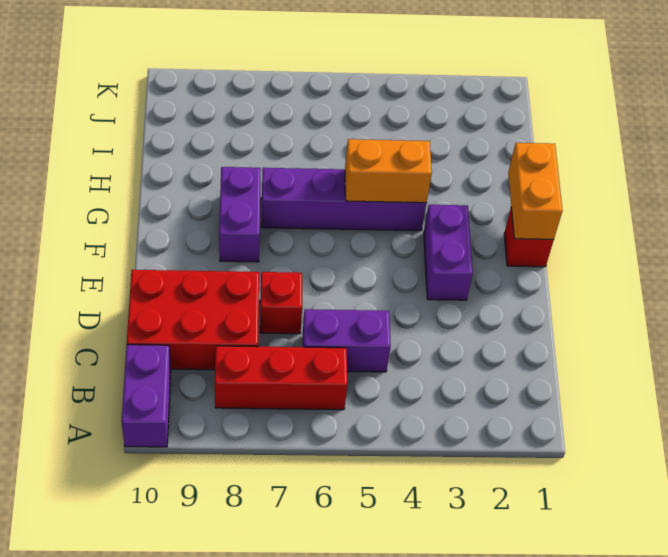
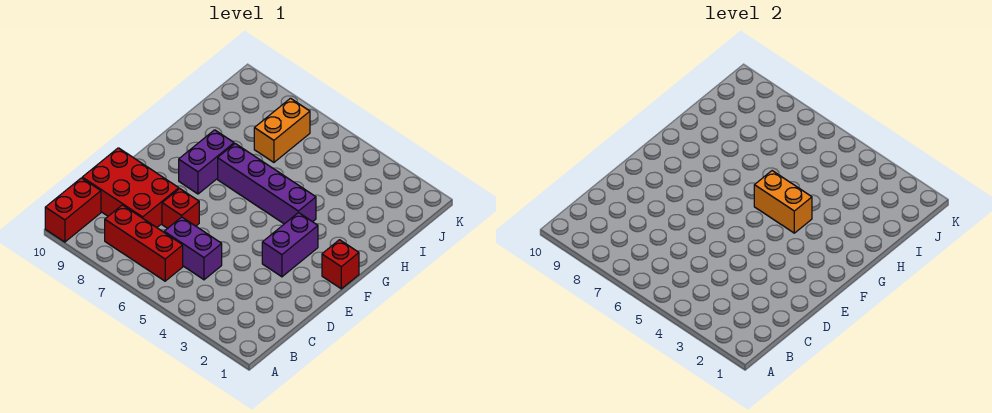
purple 1x2 brick [122,345,171,447] -> red 1x2 brick [45,178,101,242]
orange 1x2 brick [508,143,563,239] -> orange 1x2 brick moved to [254,98,310,162]

